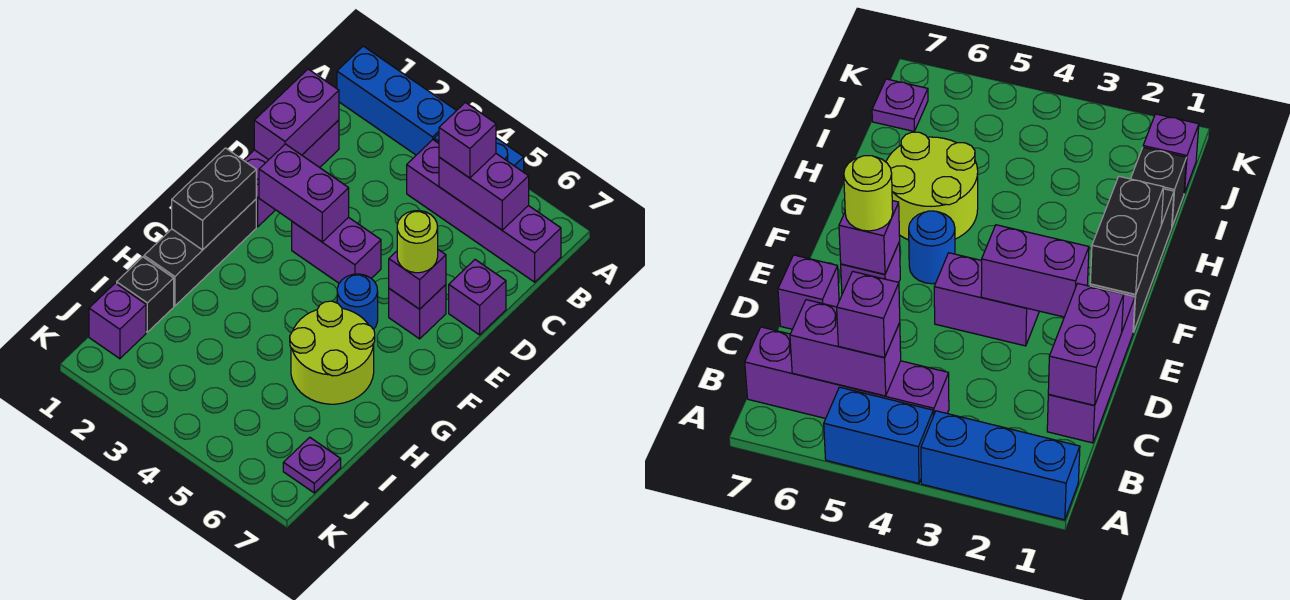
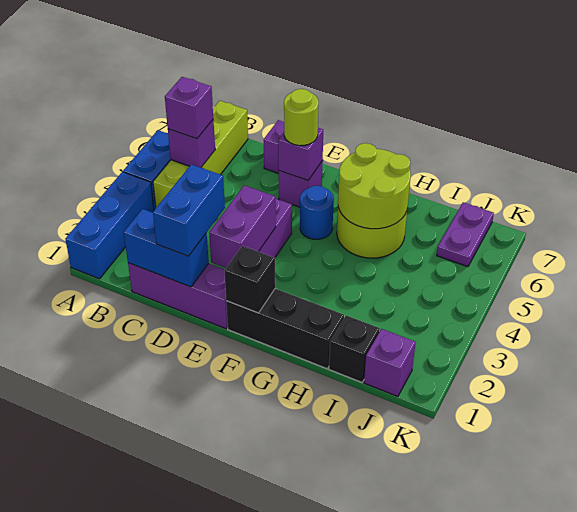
purple 1x4 brick [407,140,561,282] -> lime 1x4 brick [153,101,248,207]
purple 1x2 brick [439,154,529,230] -> purple 1x1 brick [168,120,215,168]
purple 1x2 brick [254,69,339,160] -> blue 1x2 brick [124,209,209,287]
none -> blue 1x2 brick [153,164,225,256]
black 1x2 brick [172,148,256,250] -> black 1x1 brick [225,246,275,313]
none -> lime 2x2 round brick [338,143,411,229]
purple 1x1 plate [283,437,341,493] -> purple 1x2 plate [437,202,494,267]

